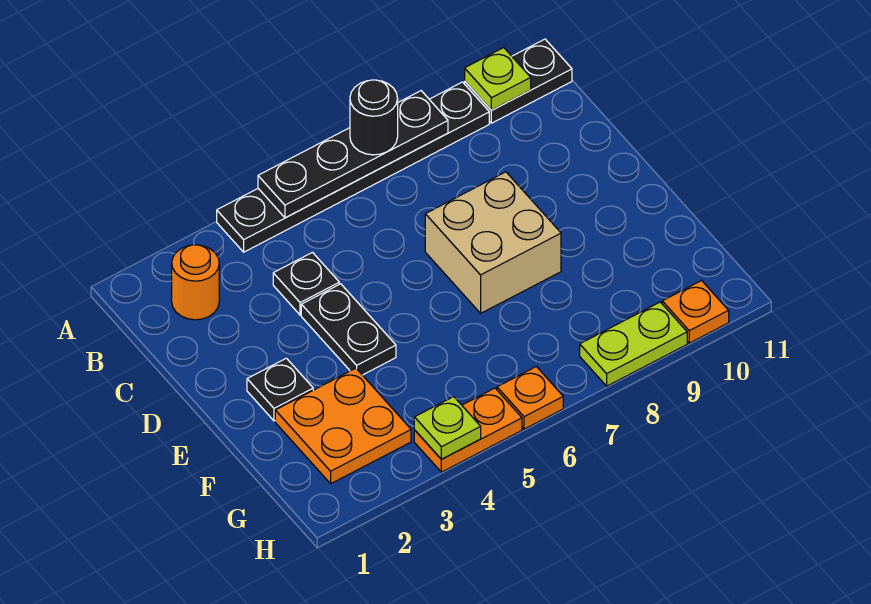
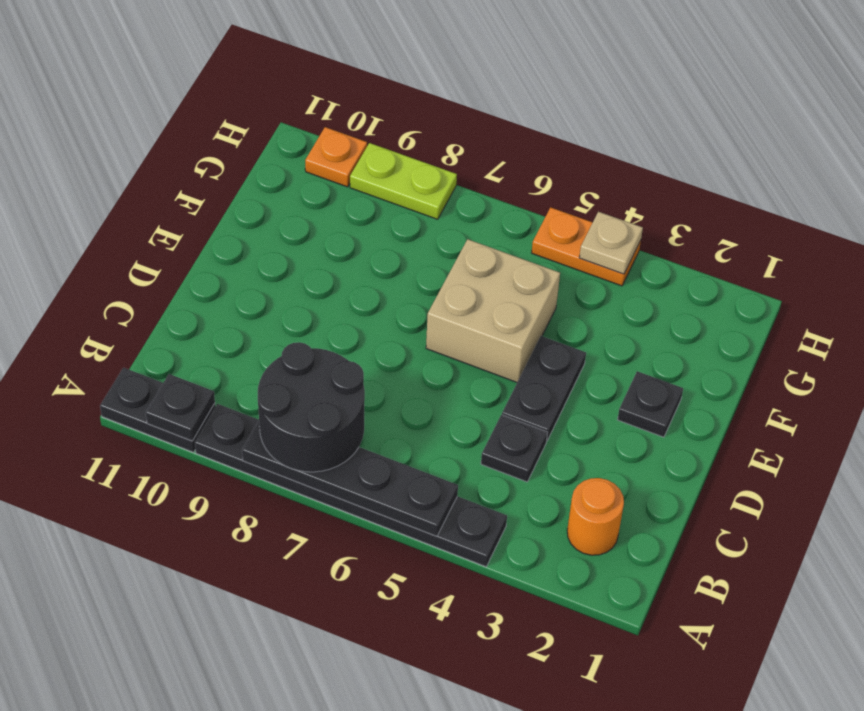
black 1x1 round brick [350,80,398,155] -> black 2x2 round brick [258,342,365,472]
lime 1x1 plate [465,48,531,110] -> black 1x1 plate [146,374,215,441]
tan 2x2 brick [425,172,561,313] -> tan 2x2 brick moved to [426,239,560,382]
orange 2x2 plate [275,368,411,484] -> none
lime 1x1 plate [414,397,481,459] -> tan 1x1 plate [579,212,643,274]
orange 1x1 plate [497,367,563,429] -> none

